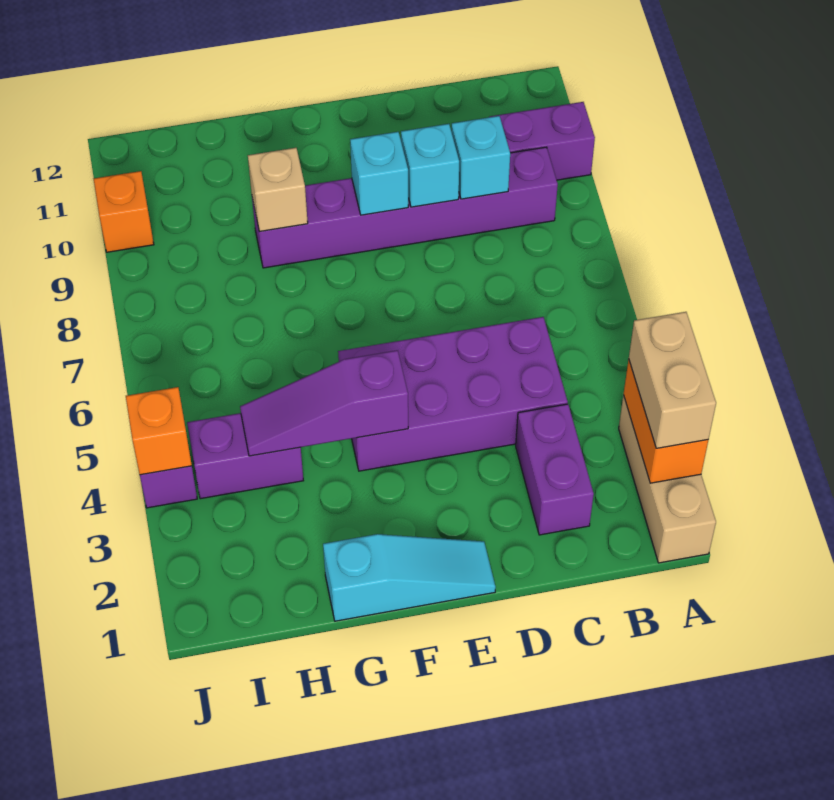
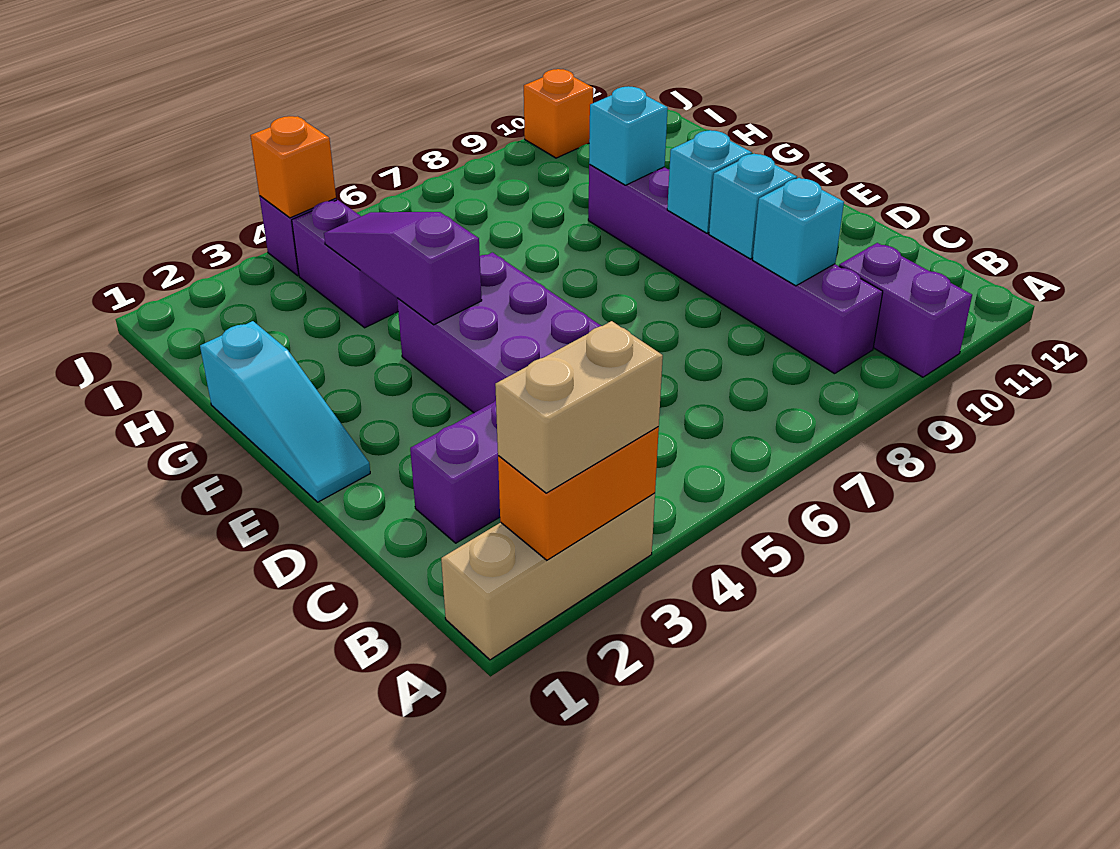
tan 1x1 brick [248,148,308,232] -> cyan 1x1 brick [589,86,668,185]

